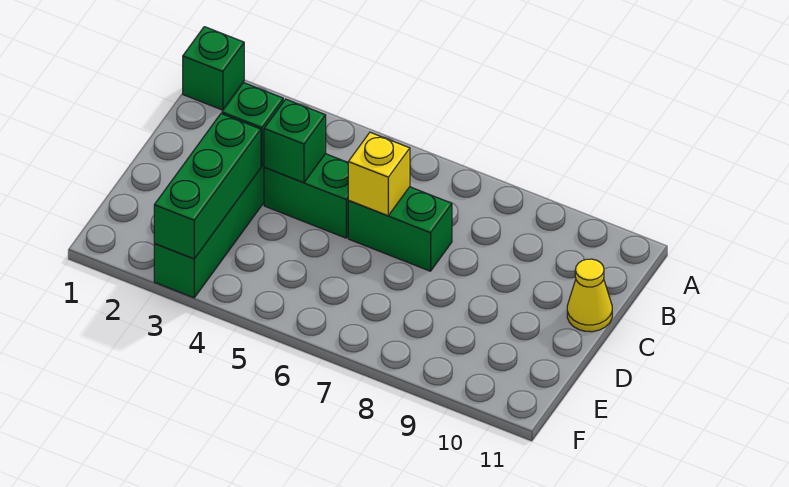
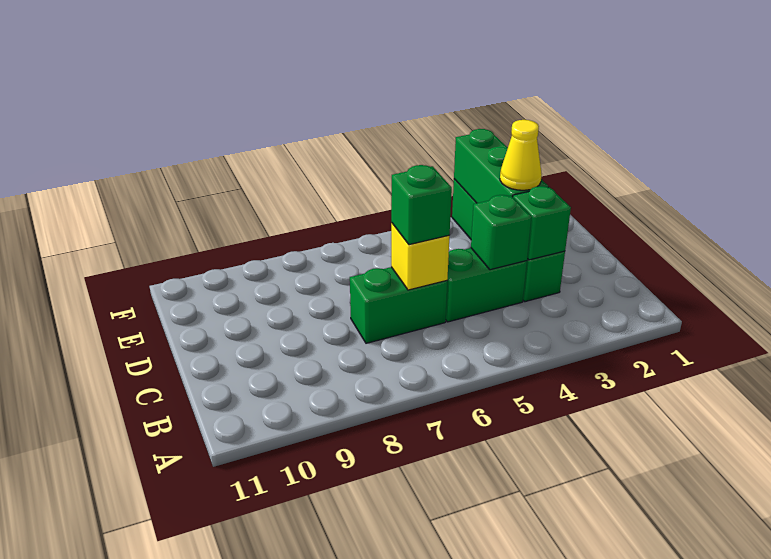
green 1x1 brick [183,27,244,110] -> green 1x1 brick moved to [391,165,452,245]
yellow 1x1 cone [567,259,612,332] -> yellow 1x1 cone moved to [500,120,542,190]

